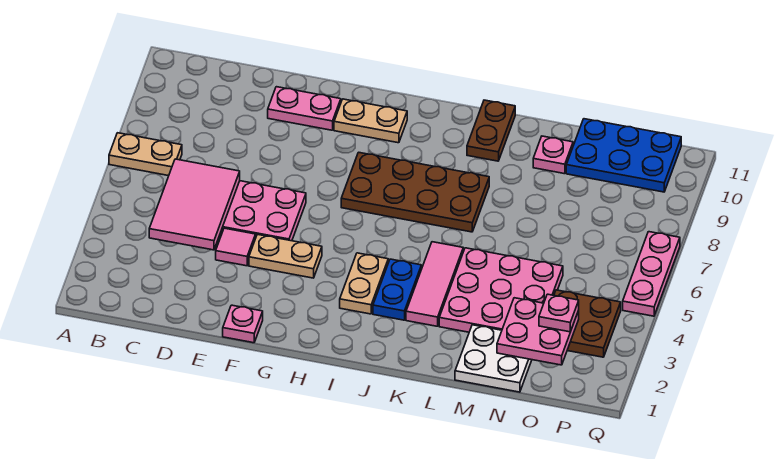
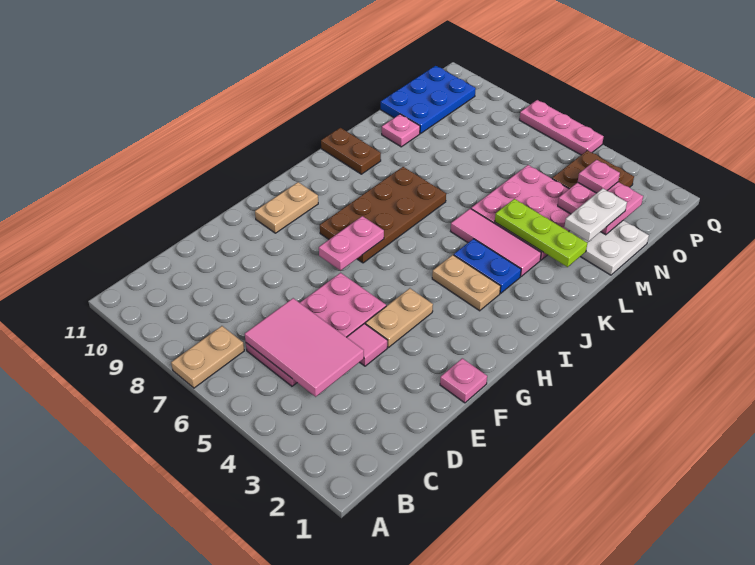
pink 1x2 plate [268,87,341,130] -> pink 1x2 plate moved to [319,216,384,271]
none -> lime 1x3 plate [495,199,587,267]
none -> white 1x2 plate [564,188,627,242]

